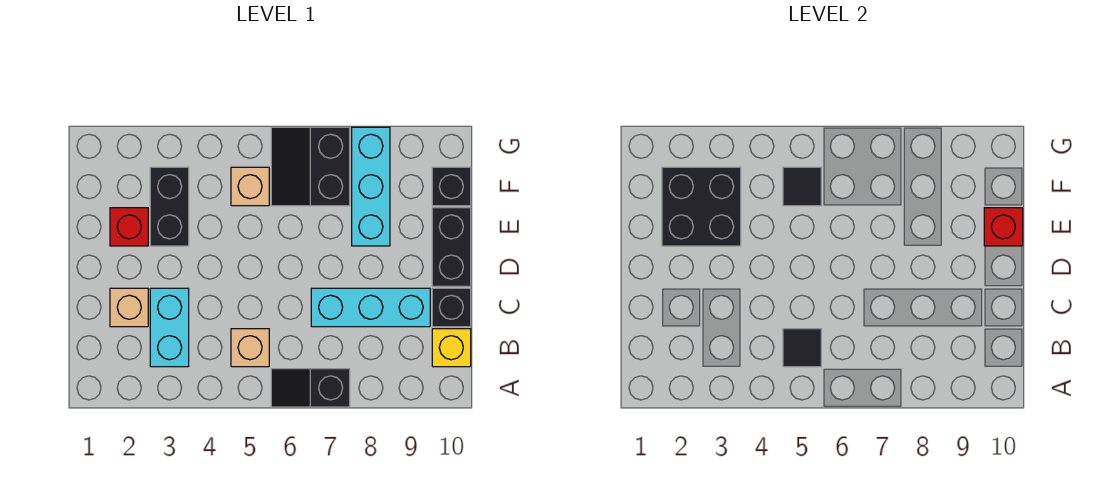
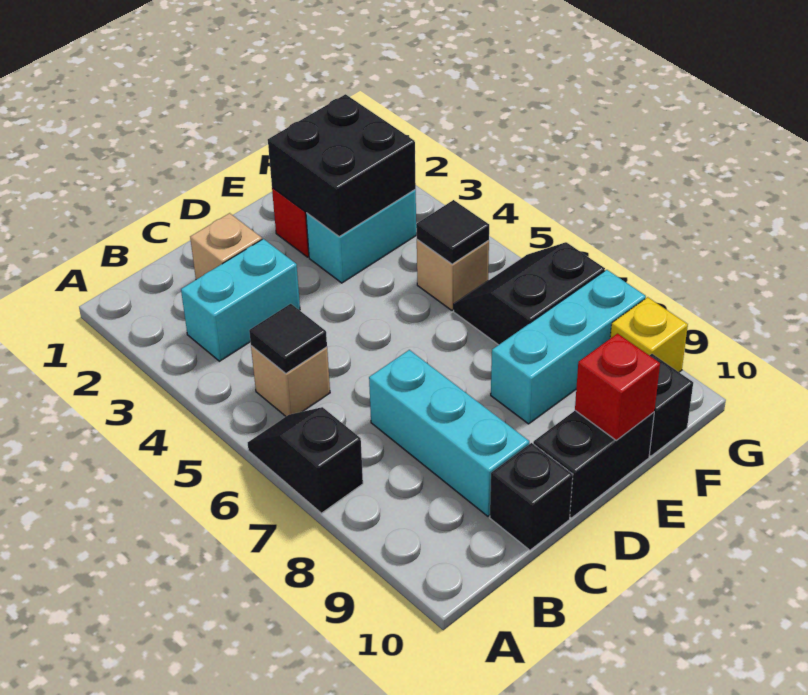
yellow 1x1 brick [432,329,471,367] -> yellow 1x1 brick moved to [610,297,688,372]
black 1x2 brick [150,167,189,246] -> cyan 1x2 brick [306,190,416,283]

